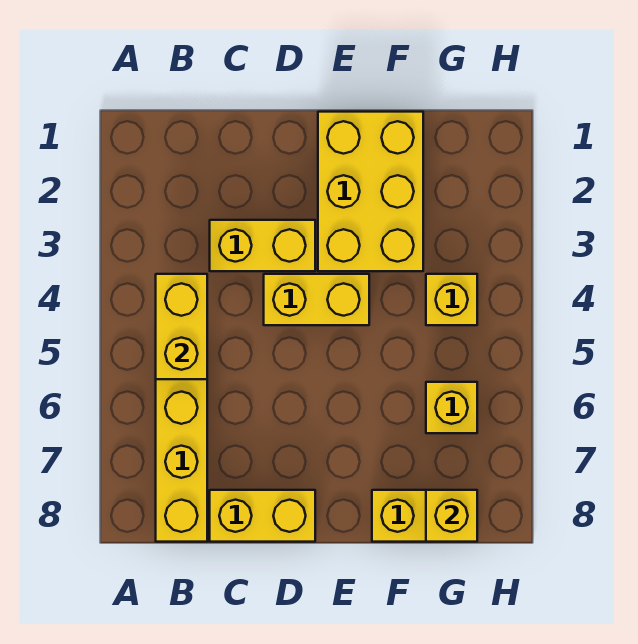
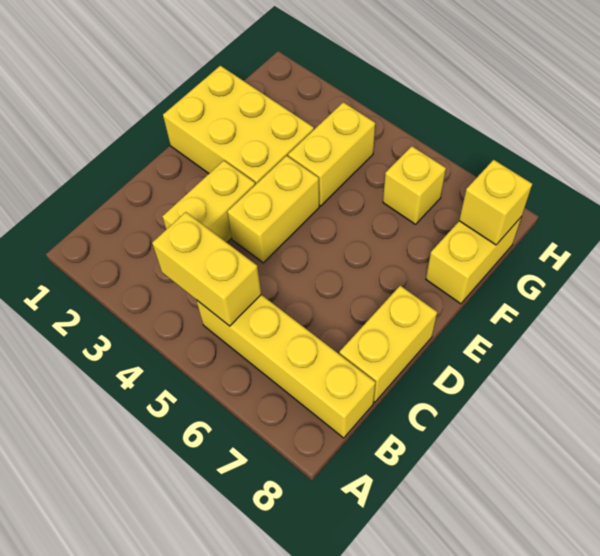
yellow 1x1 brick [426,274,477,325] -> yellow 1x2 brick [288,102,375,206]

